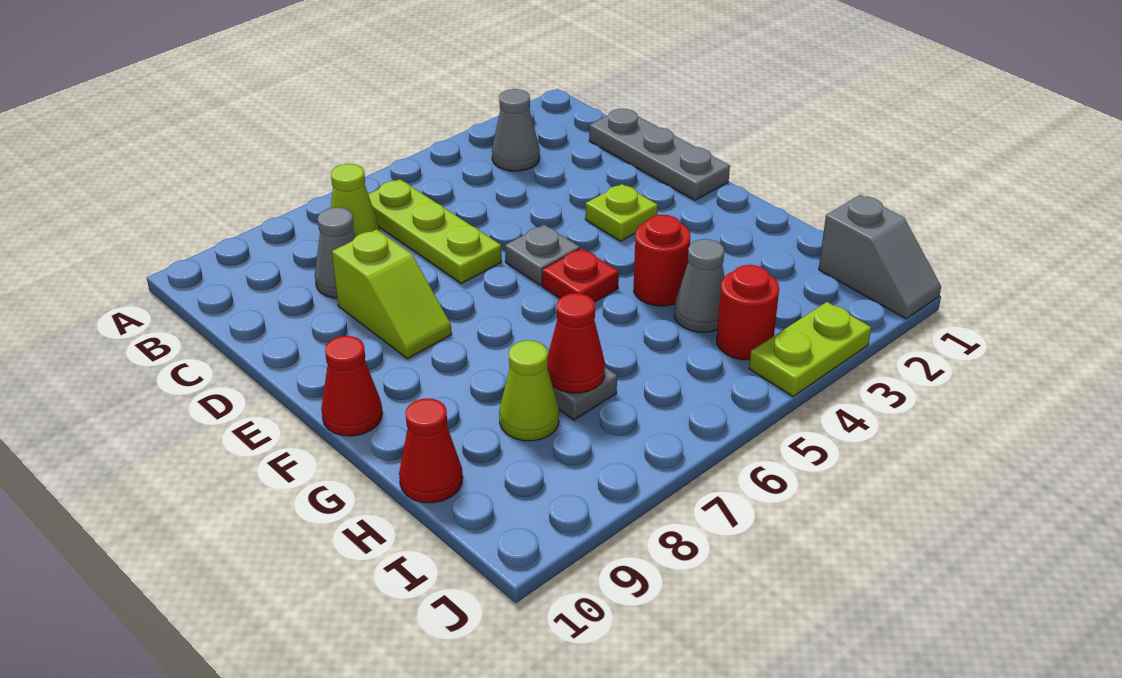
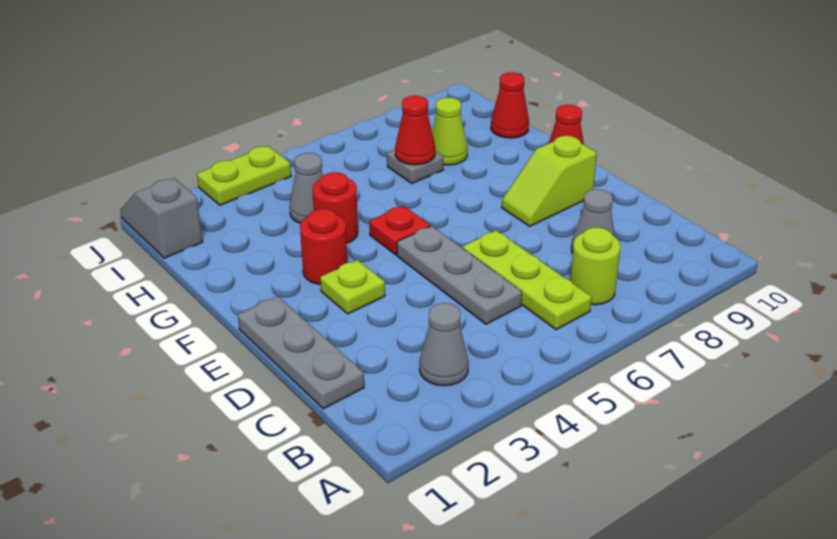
lime 1x1 cone [330,164,380,236] -> lime 1x1 round brick [570,227,620,305]
lime 1x2 slope [332,229,452,359] -> lime 1x2 slope turned to [502,136,597,226]
grey 1x1 plate [505,225,580,285] -> grey 1x3 plate [397,226,522,324]
red 1x1 round brick [717,265,779,360] -> red 1x1 round brick moved to [300,209,347,284]

